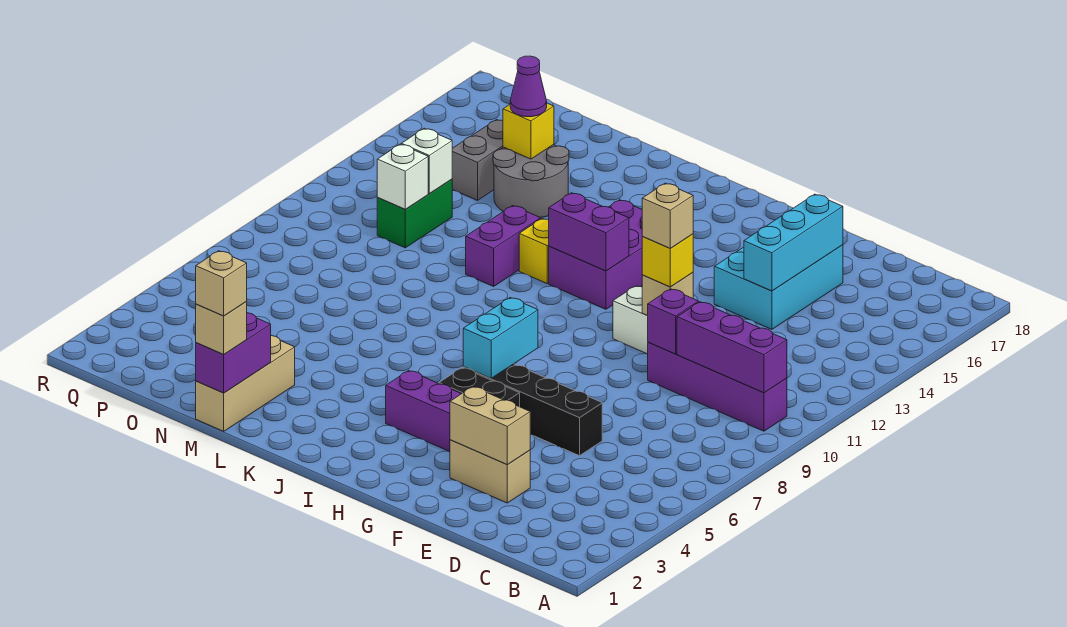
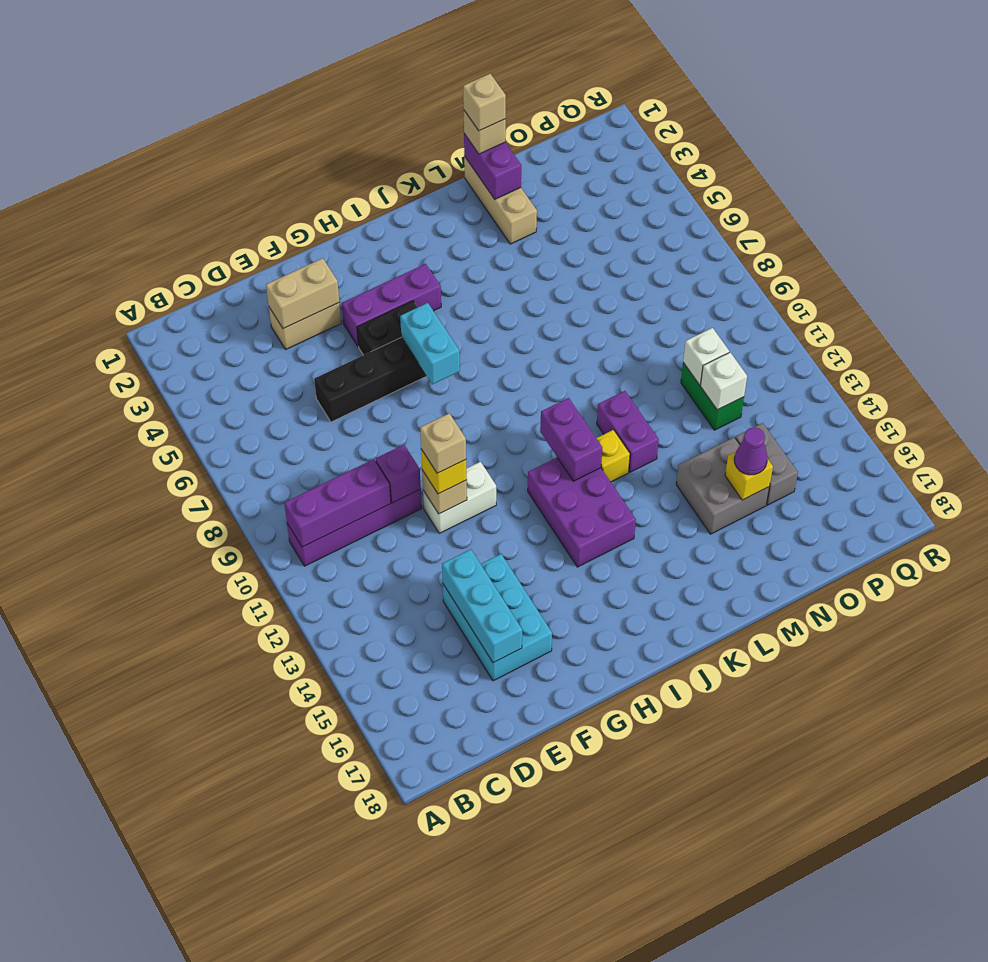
purple 1x2 brick [549,193,629,271] -> purple 1x2 brick turned to [540,398,602,481]
grey 2x2 round brick [493,144,569,218] -> grey 2x2 brick [676,437,769,534]

